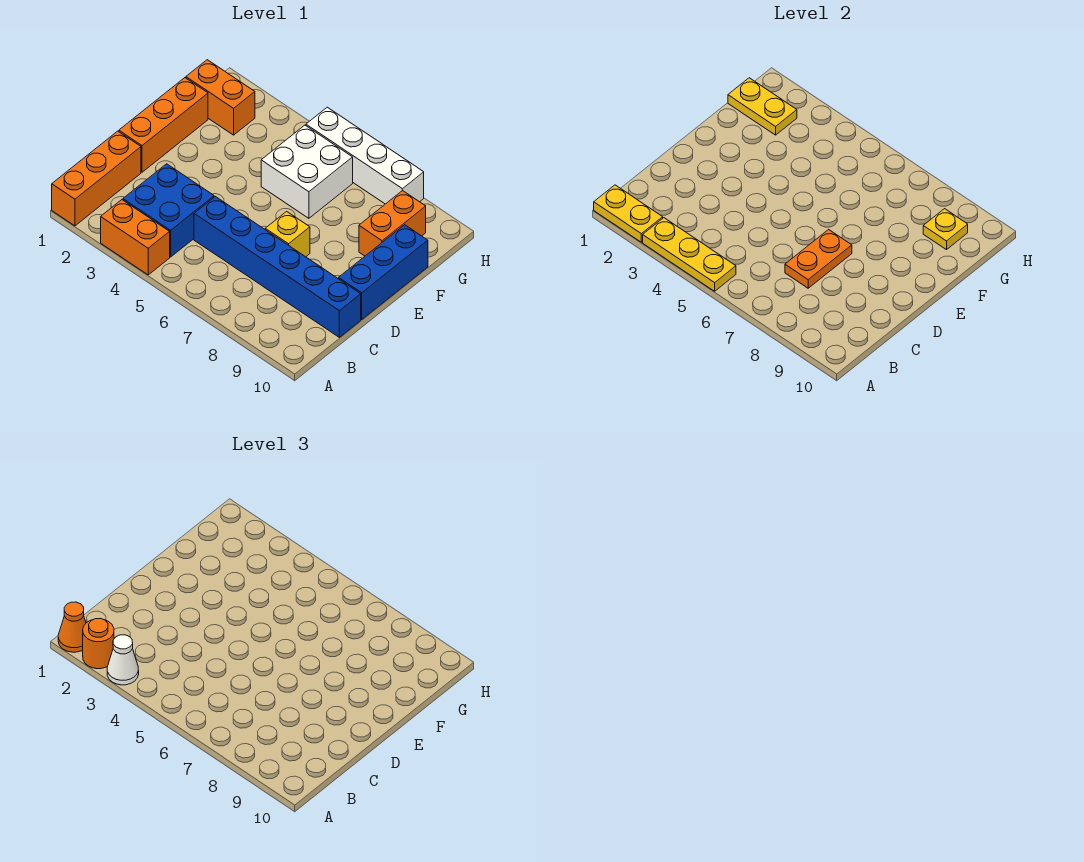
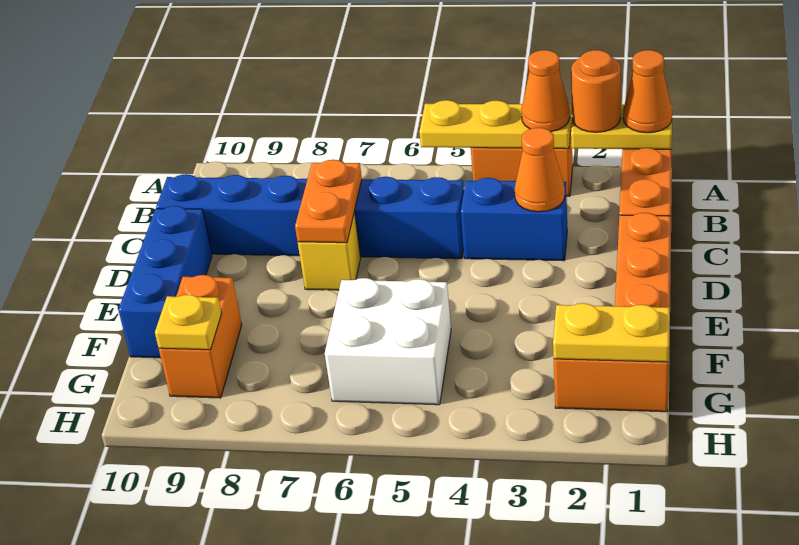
white 1x1 cone [107,635,139,685] -> orange 1x1 cone [521,50,570,131]
blue 2x2 brick [123,164,214,257] -> blue 1x2 brick [461,178,567,261]
none -> orange 1x1 cone [515,128,565,212]
white 1x4 brick [306,107,424,204] -> none

